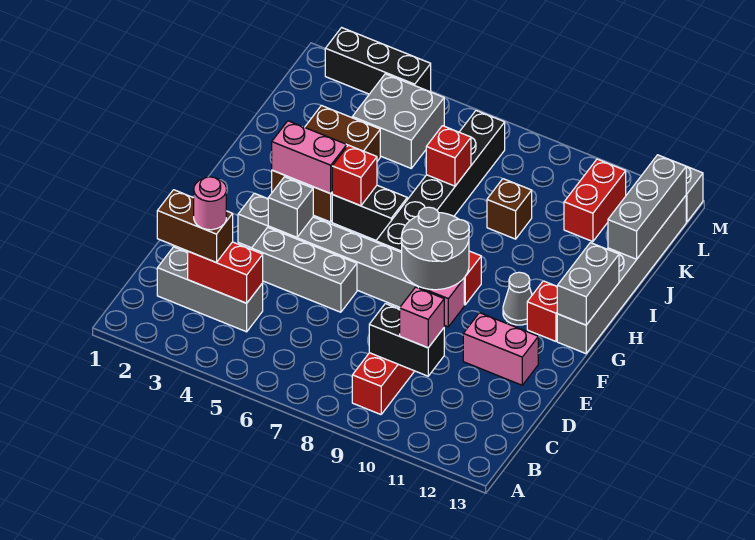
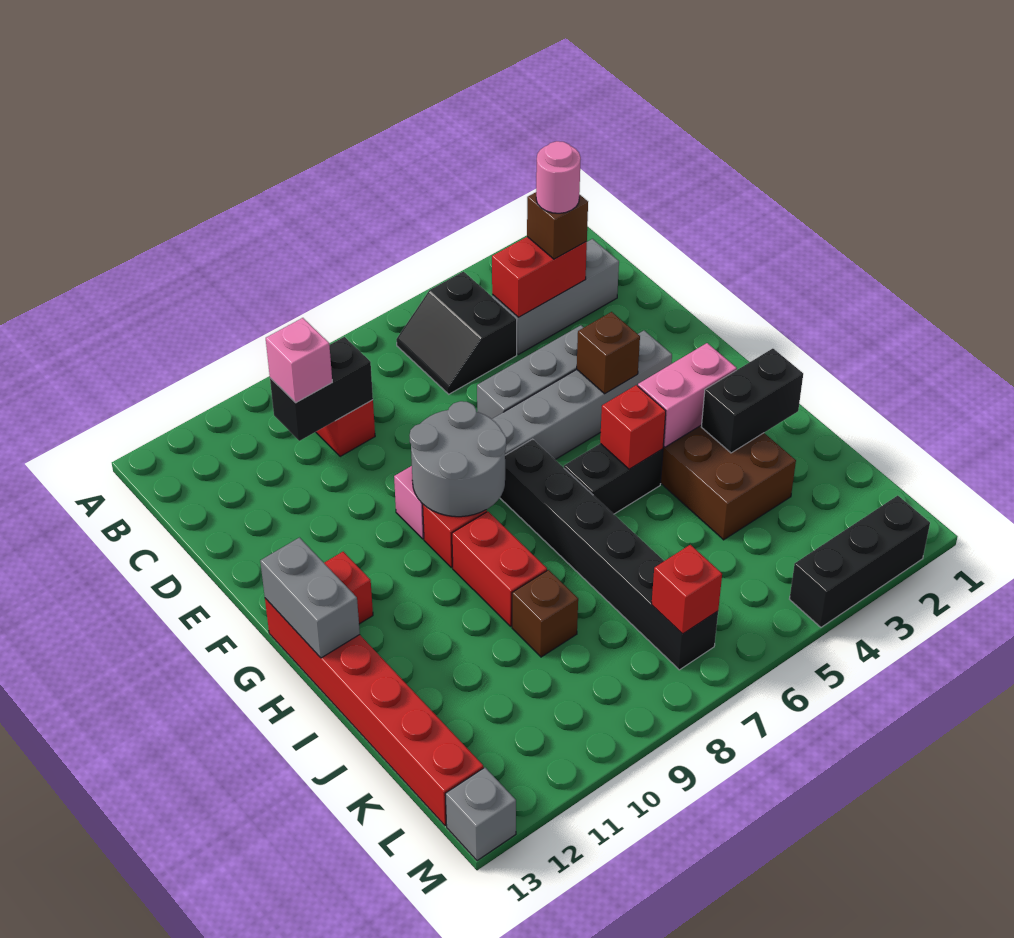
none -> black 2x2 slope [396,272,517,394]
brown 1x2 brick [157,190,233,262] -> brown 1x1 brick [527,192,588,259]
pink 1x2 brick [463,313,538,385] -> none
grey 1x1 brick [268,177,313,237] -> brown 1x1 brick [577,312,640,394]
grey 1x1 cone [503,272,532,325] -> none
grey 1x6 brick [557,196,686,354] -> red 1x6 brick [265,598,484,826]
none -> black 1x2 brick [701,349,803,453]
red 1x1 brick [426,126,471,186] -> red 1x1 brick moved to [652,545,722,634]
grey 1x3 brick [608,155,686,259] -> none
grey 2x2 brick [352,74,444,168] -> none
red 1x2 brick [564,159,626,242] -> red 1x2 brick moved to [452,512,547,626]

